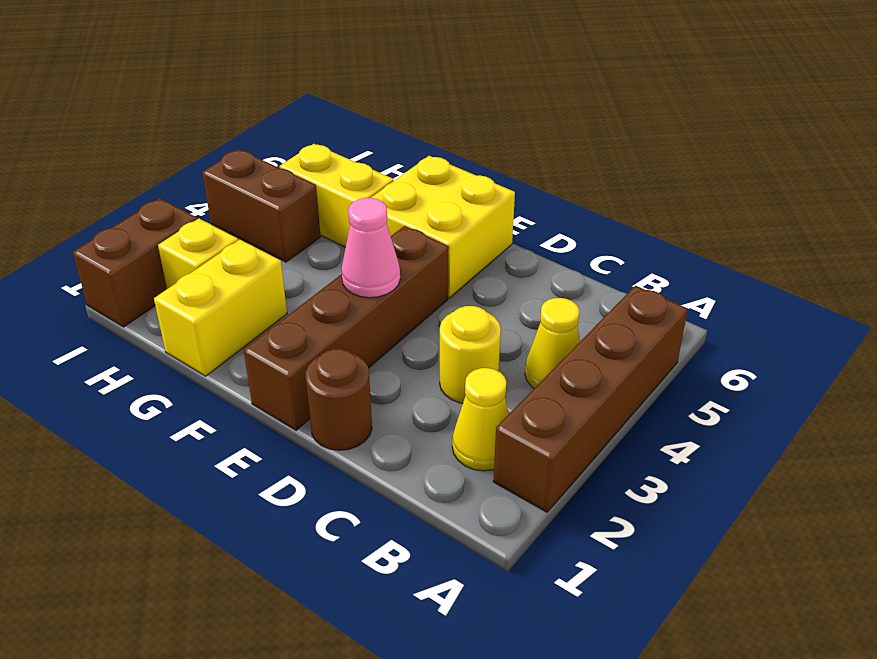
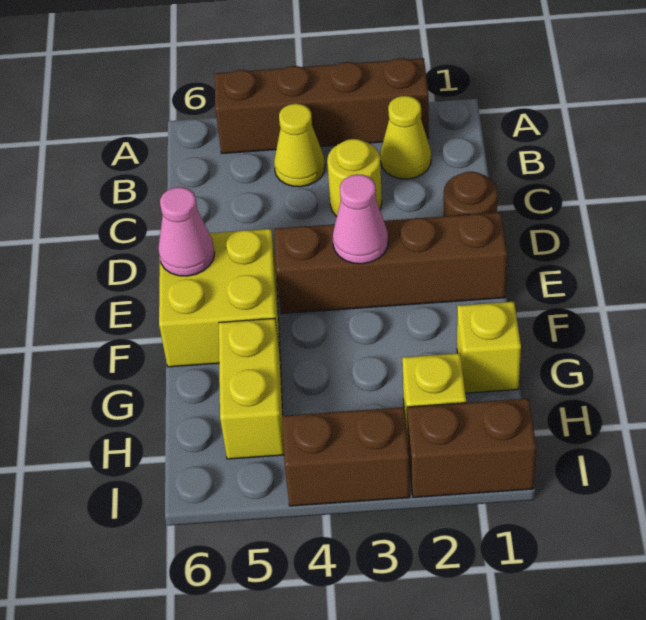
none -> pink 1x1 cone [158,187,215,276]
yellow 1x2 brick [154,240,287,376] -> yellow 1x1 brick [457,302,521,393]
brown 1x2 brick [202,149,321,262] -> brown 1x2 brick turned to [282,407,410,506]

